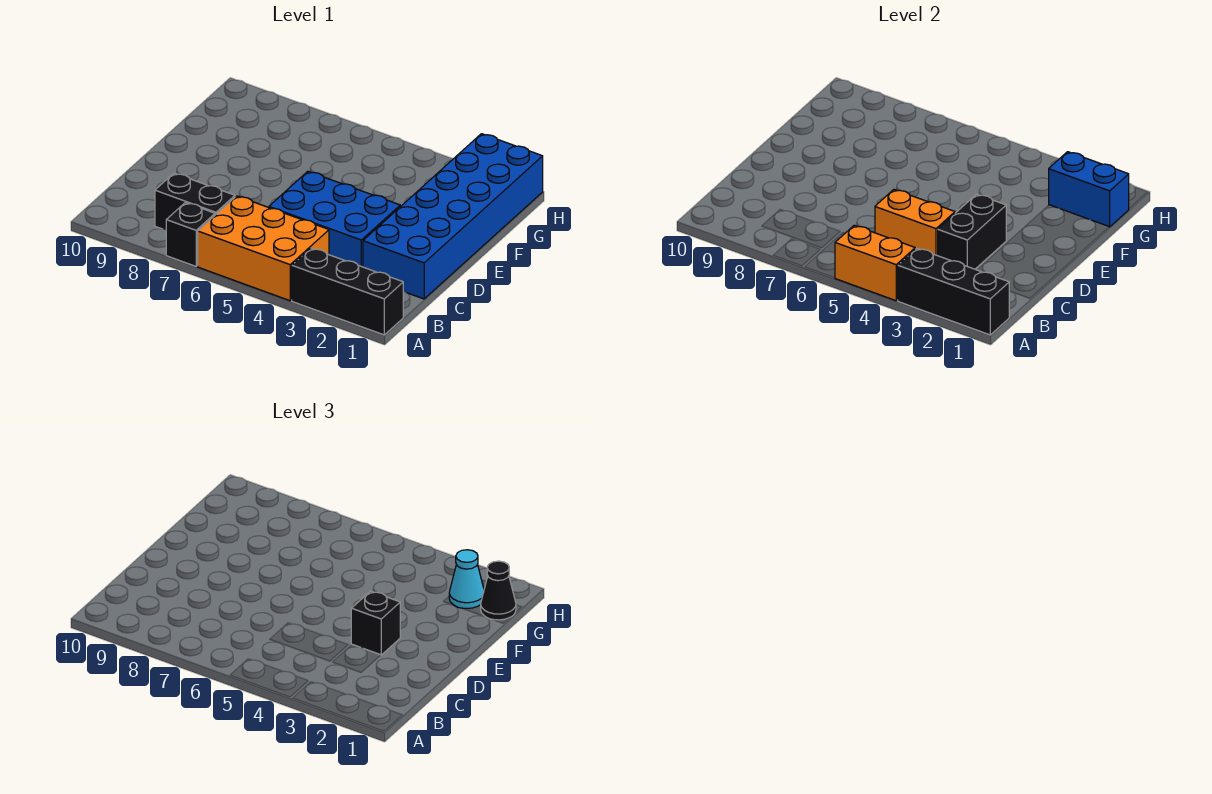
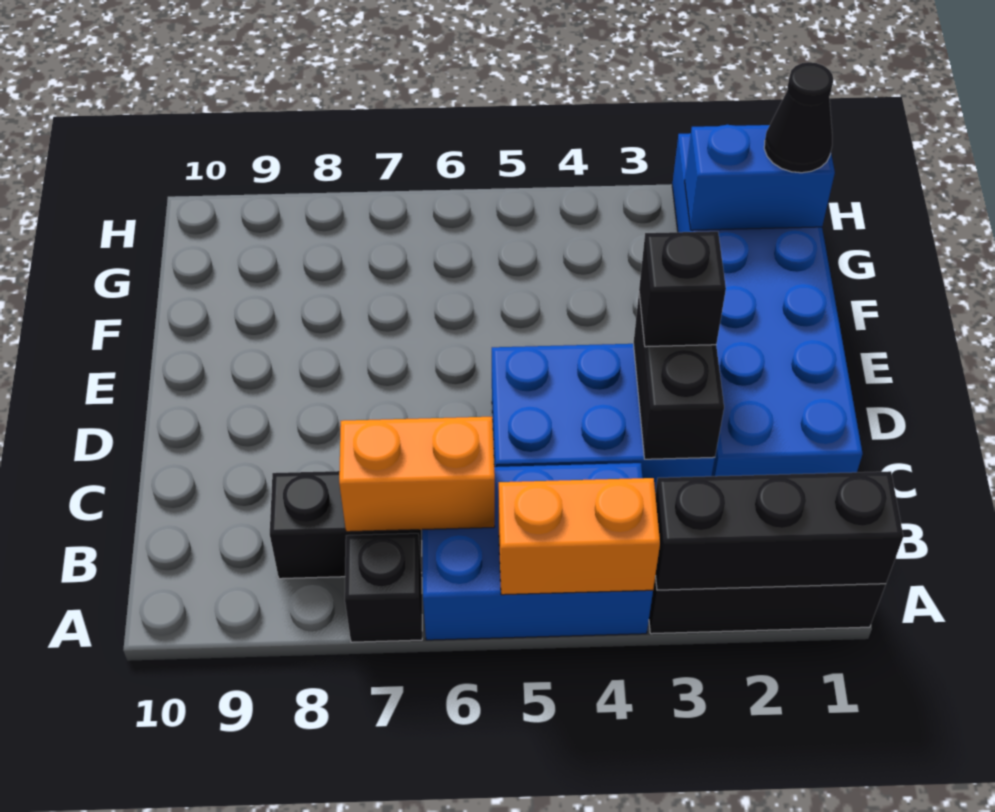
orange 2x3 brick [198,196,329,301] -> blue 2x3 brick [422,463,653,640]
orange 1x2 brick [875,190,955,256] -> orange 1x2 brick moved to [339,417,495,532]
cyan 1x1 cone [449,550,484,608] -> none

